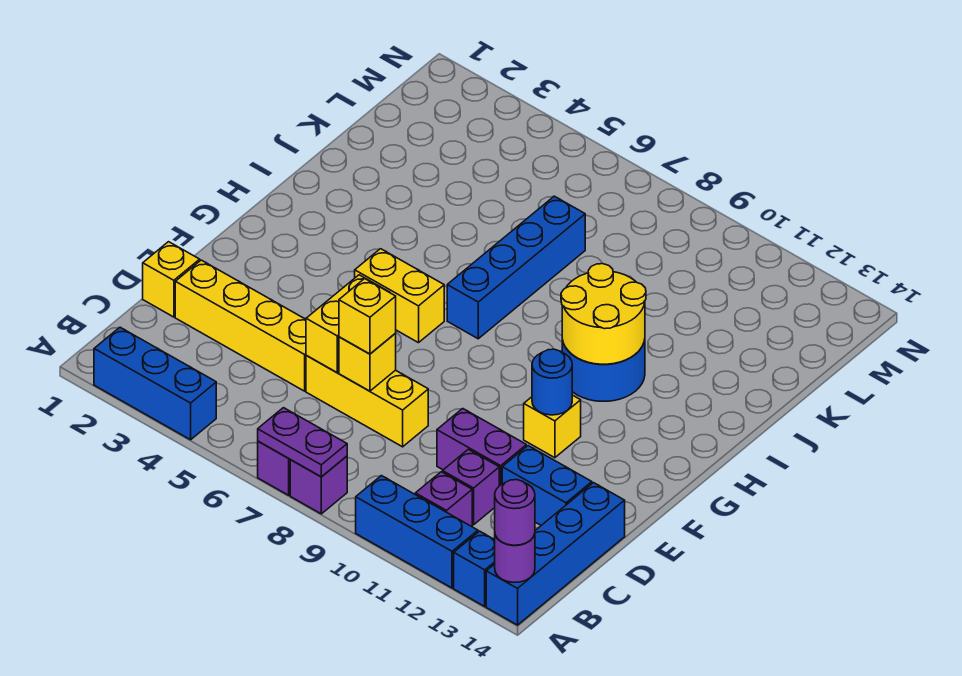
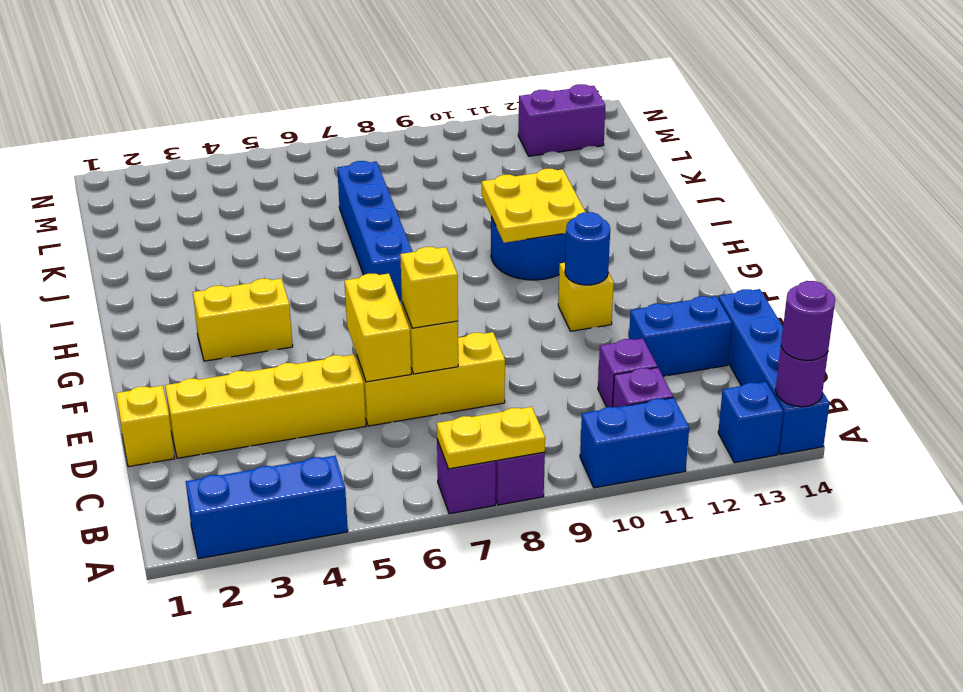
purple 1x2 plate [258,408,347,477] -> yellow 1x2 plate [437,407,545,469]
blue 1x3 brick [356,476,478,588] -> blue 1x2 brick [580,398,689,488]
purple 1x2 brick [437,409,526,486] -> purple 1x2 brick moved to [518,84,605,156]
yellow 1x2 brick [355,249,444,343] -> yellow 1x2 brick moved to [193,279,293,361]
yellow 2x2 round brick [561,264,646,364] -> yellow 2x2 plate [482,169,585,243]

